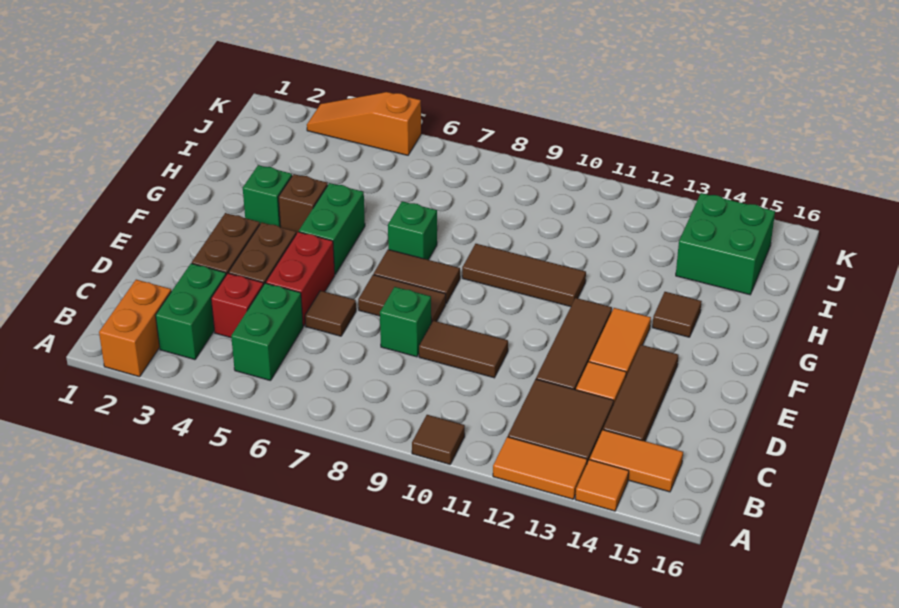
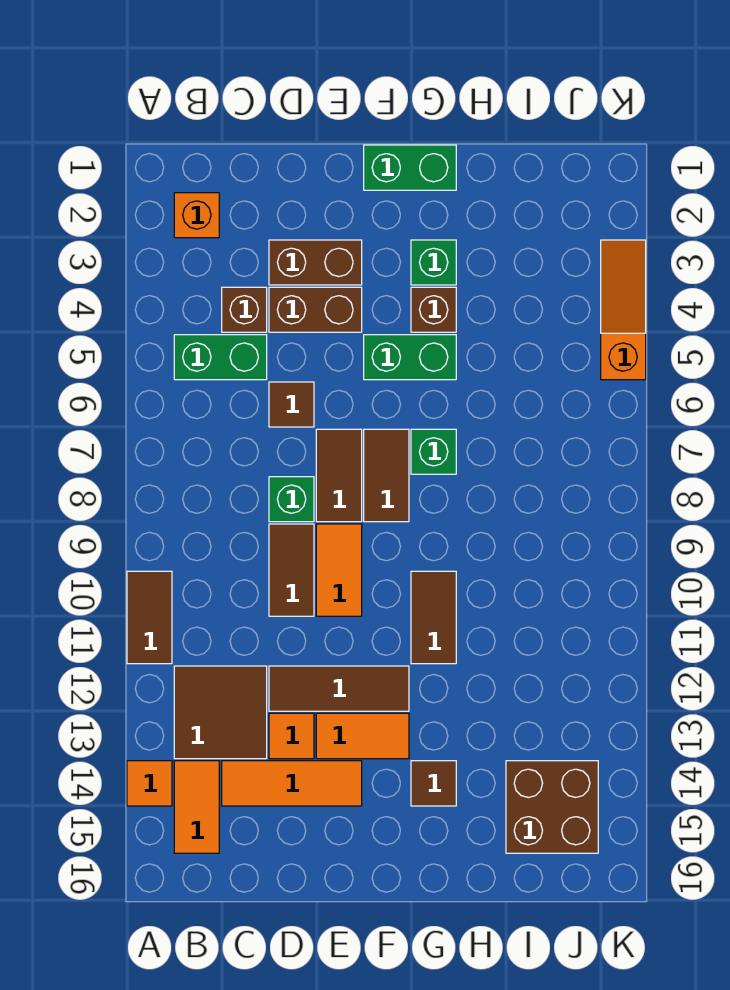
orange 1x2 brick [99,280,171,377] -> orange 1x1 brick [174,193,219,238]
brown 1x1 tile [412,415,465,464] -> brown 1x2 tile [127,571,172,664]
orange 1x2 tile [493,437,587,499] -> orange 1x2 tile moved to [316,524,362,616]
green 1x2 brick [156,263,226,360] -> green 1x2 brick moved to [364,145,456,190]
red 1x1 brick [211,273,263,338] -> brown 1x1 brick [222,287,267,332]
brown 1x3 tile [603,345,678,441] -> orange 1x3 tile [222,761,362,806]
red 1x2 brick [266,232,335,326] -> none
brown 1x3 tile [462,244,586,307] -> brown 1x2 tile [411,571,456,664]
green 2x2 brick [676,193,775,295] -> brown 2x2 brick [506,761,598,853]

